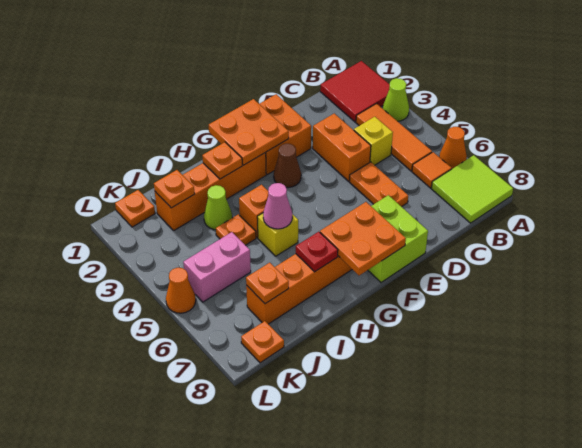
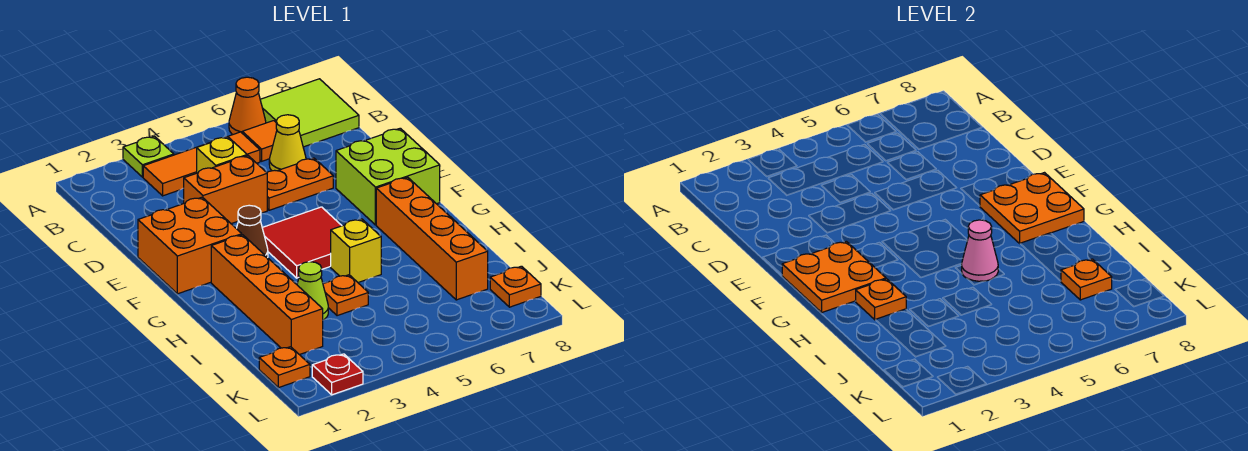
red 2x2 tile [320,61,390,122] -> red 2x2 tile moved to [262,207,342,278]
lime 1x1 cone [383,78,409,121] -> lime 1x1 plate [123,136,174,177]
none -> yellow 1x1 cone [269,115,306,171]
orange 1x1 brick [239,185,268,238] -> none
red 1x1 plate [296,232,338,272] -> red 1x1 plate moved to [312,354,363,395]
orange 1x1 plate [154,170,195,208] -> none
pink 1x2 brick [183,232,251,302] -> none
orange 1x1 cone [166,268,196,313] -> none

